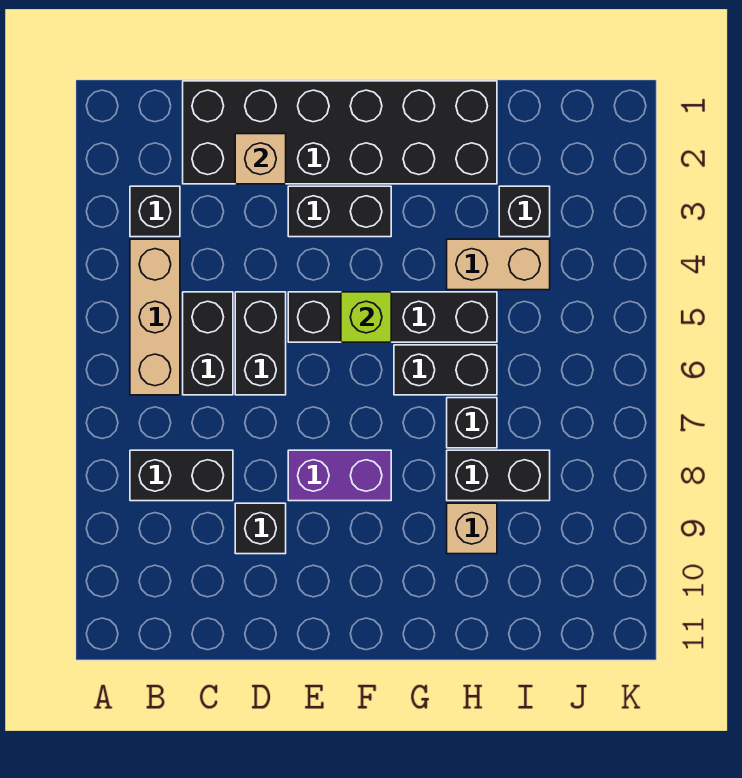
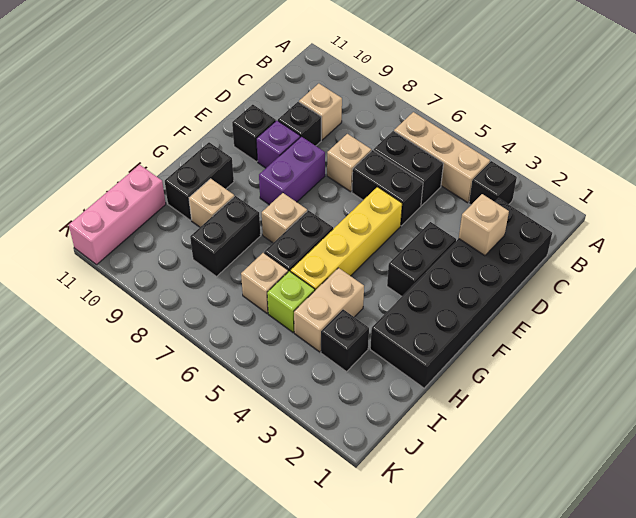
black 1x2 brick [130,450,233,501] -> black 1x2 brick moved to [165,142,234,220]
none -> tan 1x1 brick [299,84,342,140]
none -> tan 1x1 brick [327,134,371,192]
black 1x4 brick [288,292,497,342] -> yellow 1x4 brick [290,187,402,290]
none -> purple 1x1 brick [256,121,300,168]
lime 1x1 brick [341,292,391,342] -> lime 1x1 brick moved to [267,271,315,332]
none -> tan 1x1 brick [262,193,307,243]
black 1x1 brick [447,398,497,448] -> black 1x1 brick moved to [232,105,276,162]
none -> tan 1x1 brick [241,253,288,313]
none -> pink 1x3 brick [69,165,166,265]

